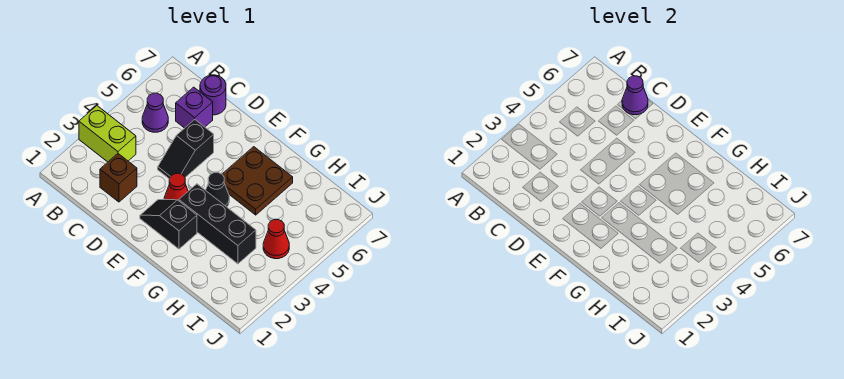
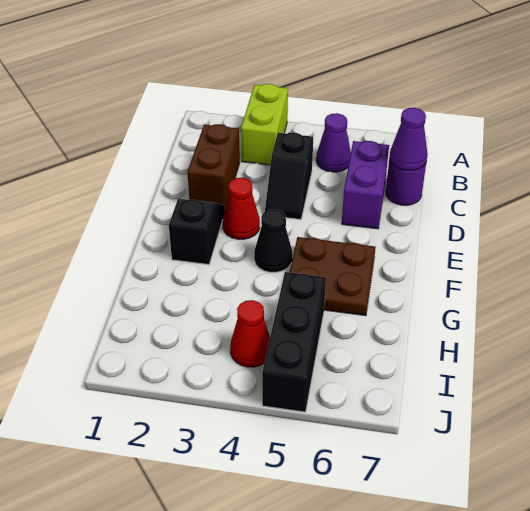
brown 1x1 brick [100,154,137,202] -> brown 1x2 brick [188,124,240,208]
purple 1x1 brick [176,87,213,128] -> purple 1x2 brick [342,141,389,229]
black 1x2 slope [158,120,214,178] -> black 1x2 slope turned to [265,132,313,219]
black 1x3 brick [179,184,256,264] -> black 1x3 brick moved to [262,272,326,412]

